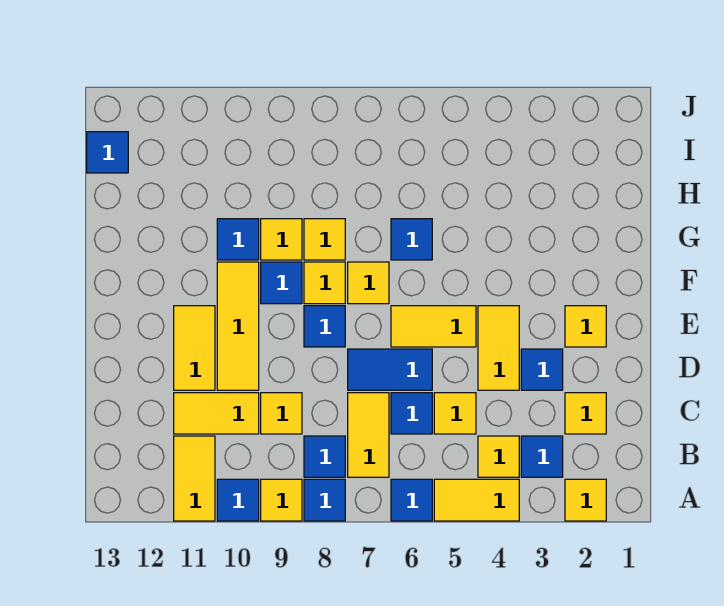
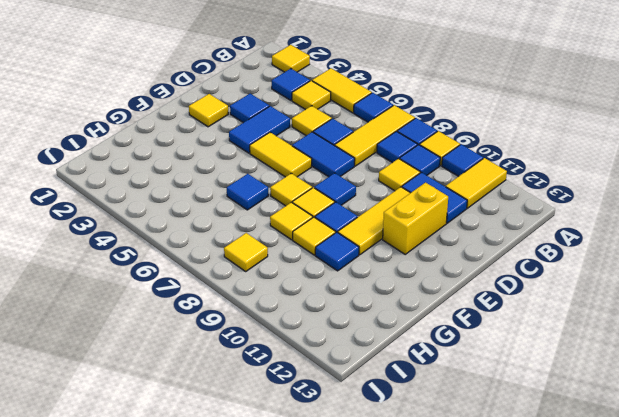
yellow 1x2 tile [348,393,389,477] -> yellow 1x3 tile [335,105,415,166]
yellow 1x1 tile [565,393,606,434] -> yellow 1x1 tile moved to [224,233,268,271]
yellow 1x2 tile [174,393,259,434] -> blue 1x2 tile [402,172,467,223]
yellow 1x2 tile [478,306,519,390] -> blue 1x2 tile [229,106,290,153]
yellow 1x2 tile [174,306,215,390] -> yellow 1x2 brick [383,183,448,254]
blue 1x1 tile [87,132,128,173] -> blue 1x1 tile moved to [400,145,440,175]

